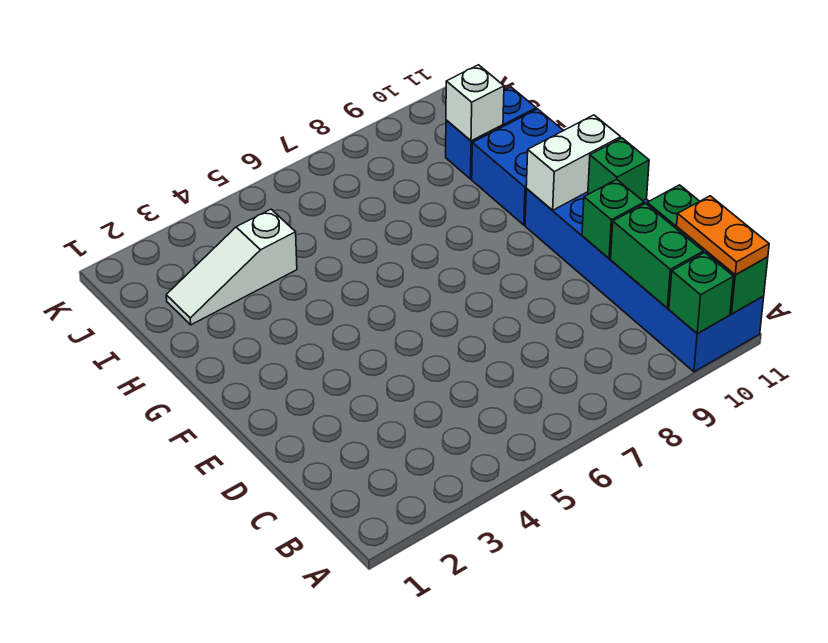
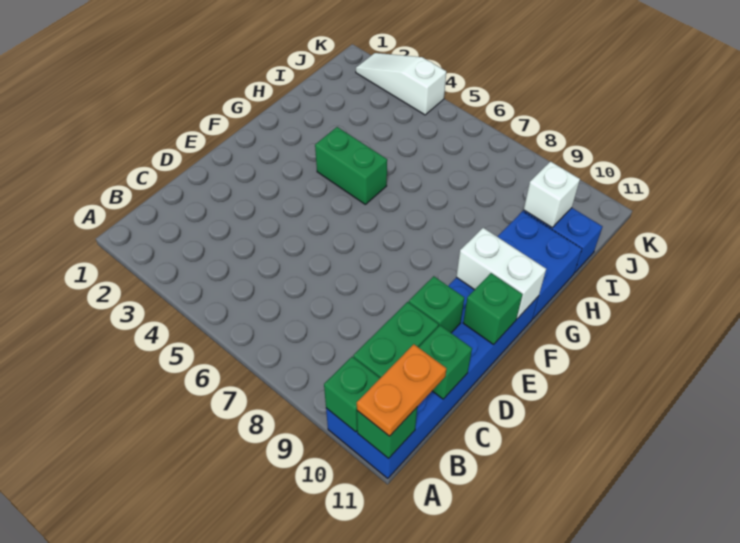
none -> green 1x2 brick [315,127,387,204]
white 1x3 slope [166,209,297,325] -> white 1x3 slope moved to [356,53,446,115]

